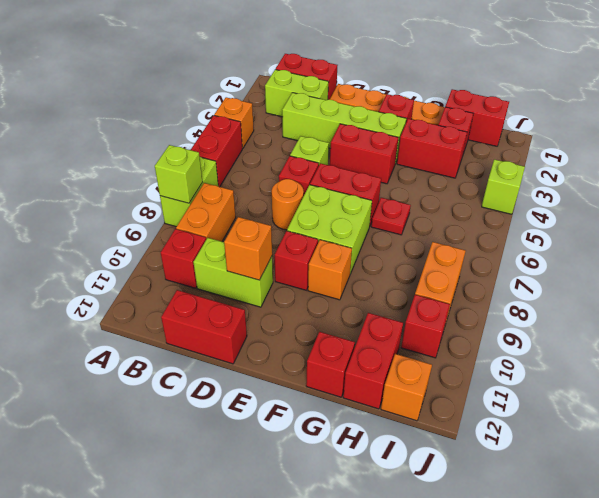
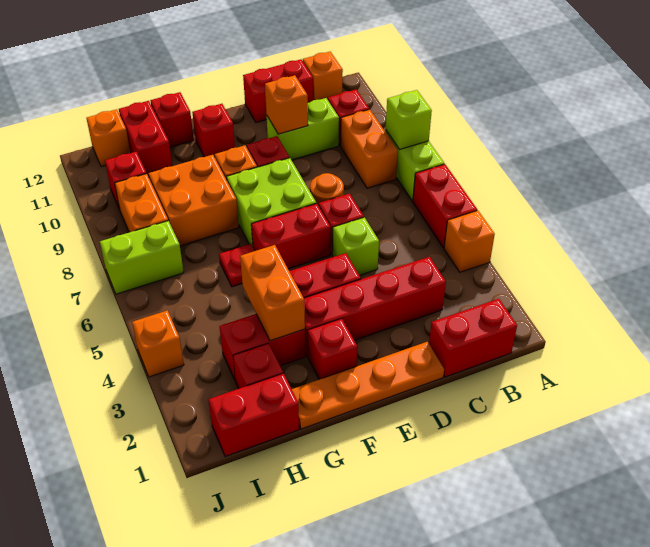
lime 1x2 brick [265,70,329,117] -> lime 1x2 brick moved to [100,221,184,294]
none -> orange 1x1 brick [303,52,343,100]
lime 1x4 brick [282,93,406,164] -> red 1x4 brick [304,257,446,356]
none -> red 1x1 brick [192,104,235,157]
none -> orange 1x2 brick [240,245,305,341]
none -> orange 2x2 brick [149,155,239,246]
lime 1x1 brick [482,159,525,214] -> orange 1x1 brick [132,310,184,377]

